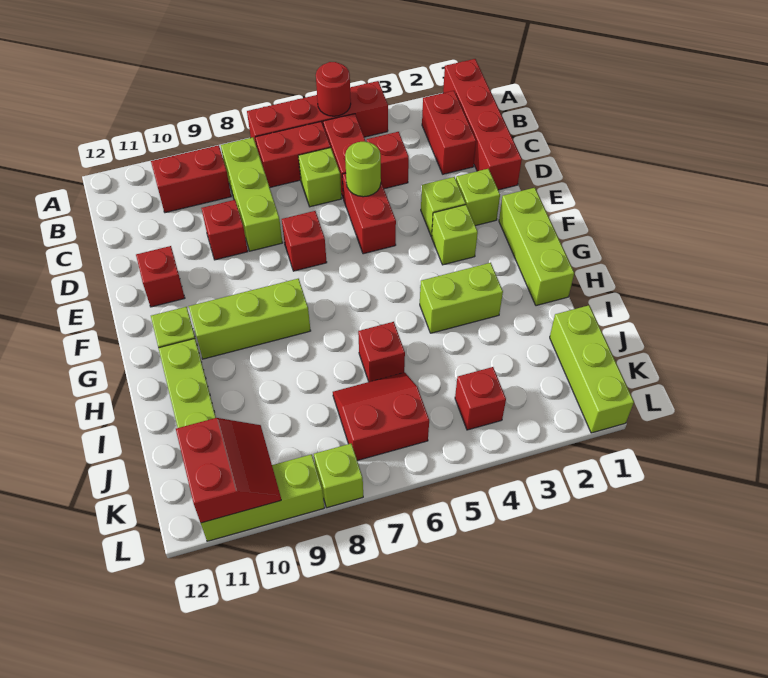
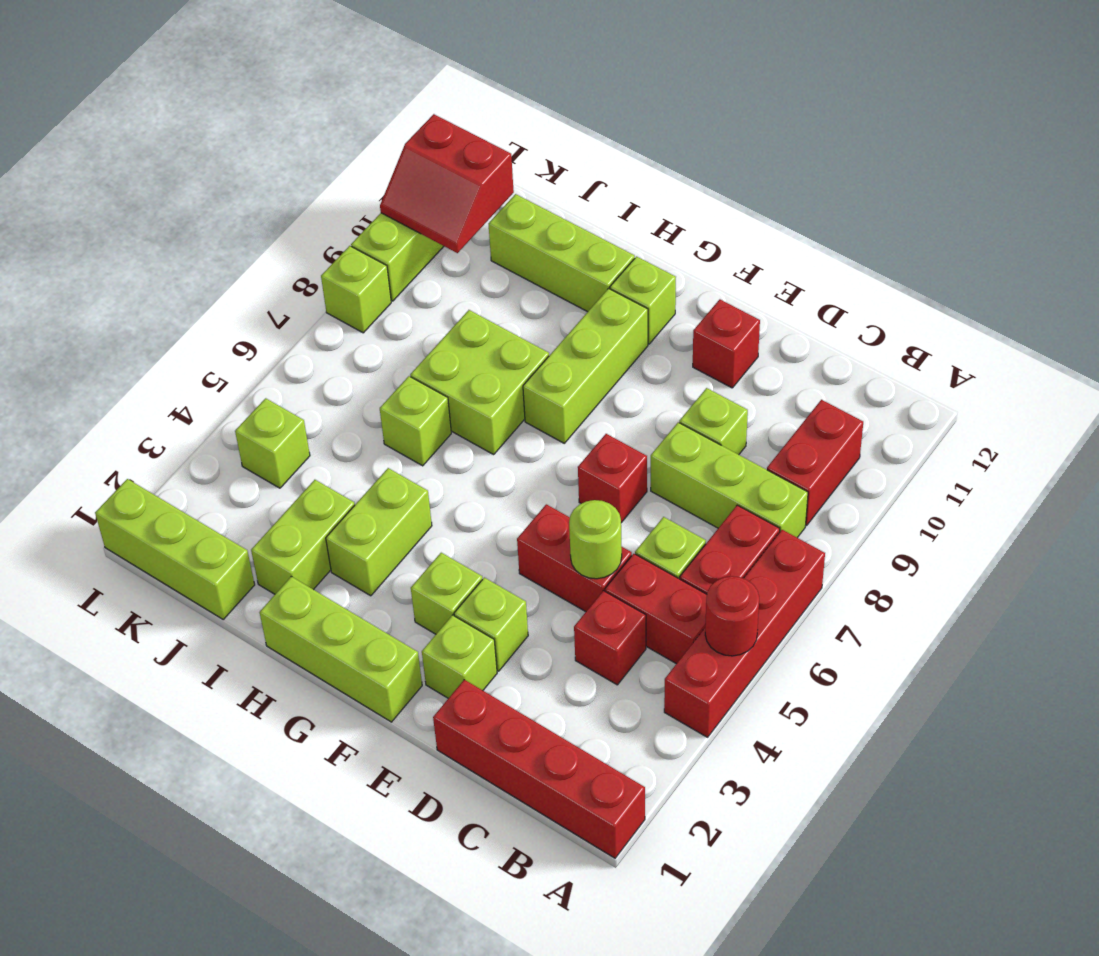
red 1x2 brick [422,91,476,174] -> none
red 1x1 brick [201,200,248,260] -> lime 1x1 brick [679,388,748,455]
none -> lime 2x2 brick [410,310,549,455]
none -> lime 1x2 brick [251,480,355,594]
red 1x1 brick [358,322,405,382] -> lime 1x1 brick [380,376,451,466]
red 2x2 slope [333,372,429,461] -> none
red 1x1 brick [455,367,506,430] -> lime 1x1 brick [235,398,310,488]

